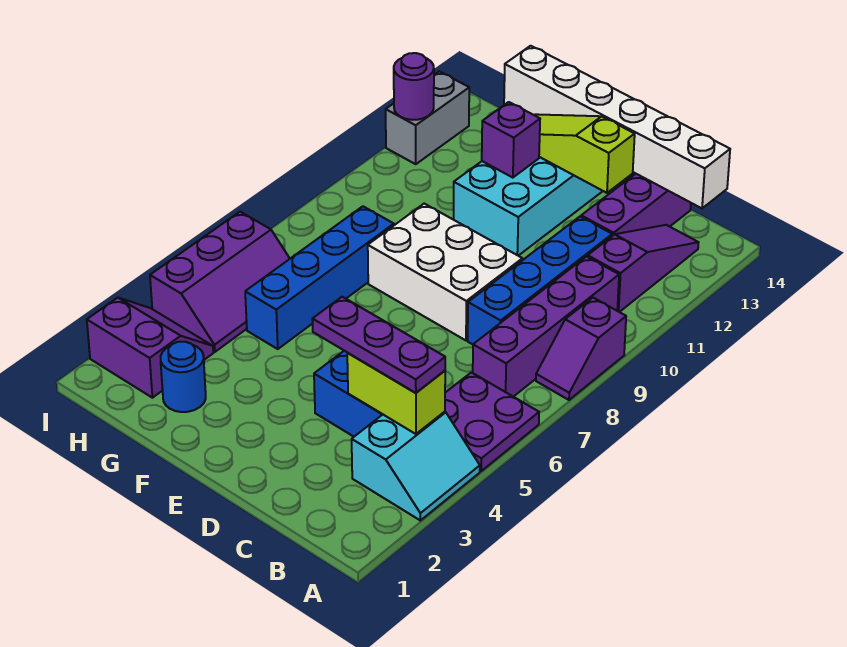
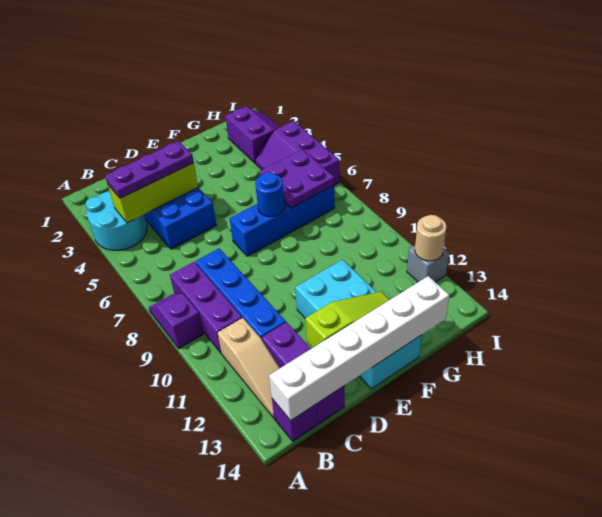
cyan 2x2 slope [352,412,480,520] -> cyan 2x2 round brick [86,191,147,250]
purple 2x2 plate [445,372,539,471] -> purple 2x2 plate moved to [260,149,334,208]
lime 1x2 brick [347,353,445,434] -> lime 1x3 brick [108,163,198,223]
purple 1x4 brick [473,256,619,397] -> purple 1x3 brick [170,262,242,353]
purple 1x3 slope [588,225,699,312] -> tan 1x3 slope [217,318,280,418]
white 2x3 brick [368,204,522,340] -> none
purple 1x1 brick [482,102,540,178] -> purple 1x1 brick moved to [272,399,318,441]
blue 1x1 round brick [161,342,206,412] -> blue 1x1 round brick moved to [255,172,285,217]
blue 1x4 brick [245,206,394,349] -> blue 1x4 brick turned to [230,185,335,256]
purple 2x2 slope [87,298,213,398] -> purple 2x2 slope turned to [225,106,280,163]
grey 1x2 brick [386,71,469,164] -> grey 1x1 brick [407,246,449,282]
purple 1x1 round brick [394,53,434,120] -> tan 1x1 round brick [415,215,446,261]

